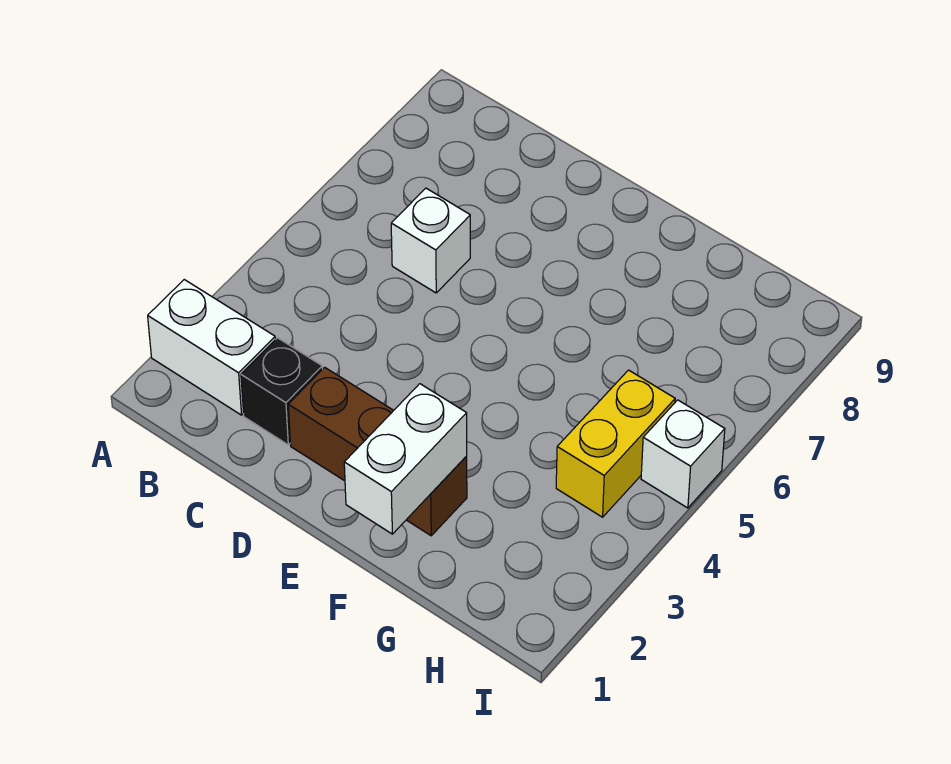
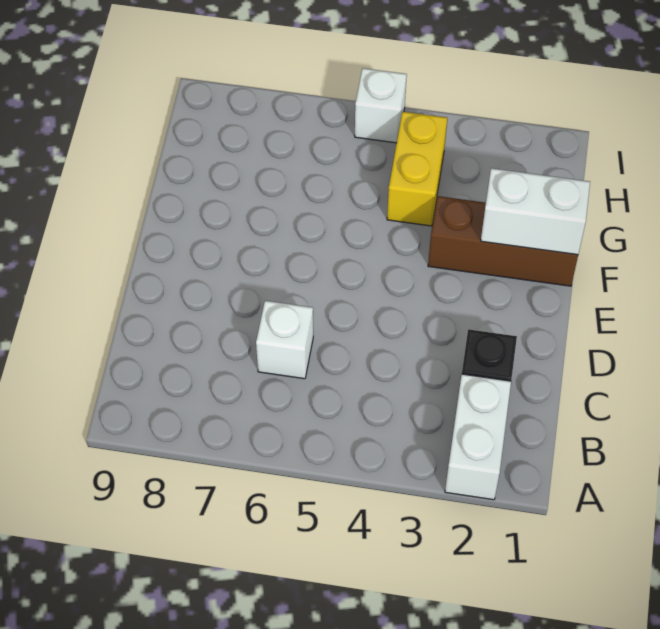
brown 1x3 brick [288,367,467,536] -> brown 1x3 brick turned to [428,196,578,286]
yellow 1x2 brick [556,370,675,517] -> yellow 1x2 brick turned to [387,112,447,226]

